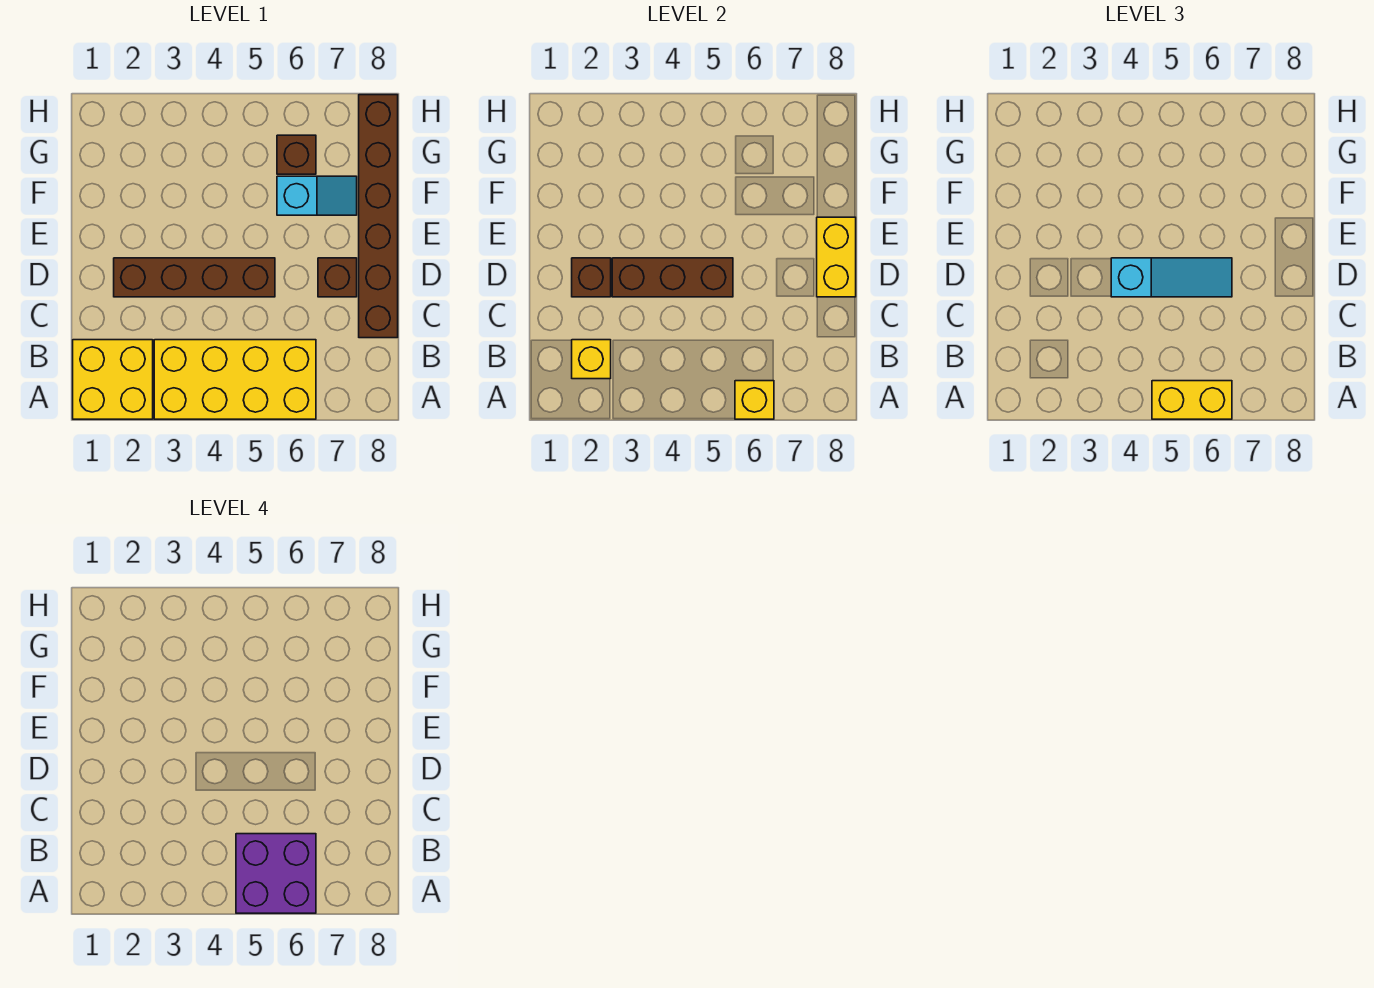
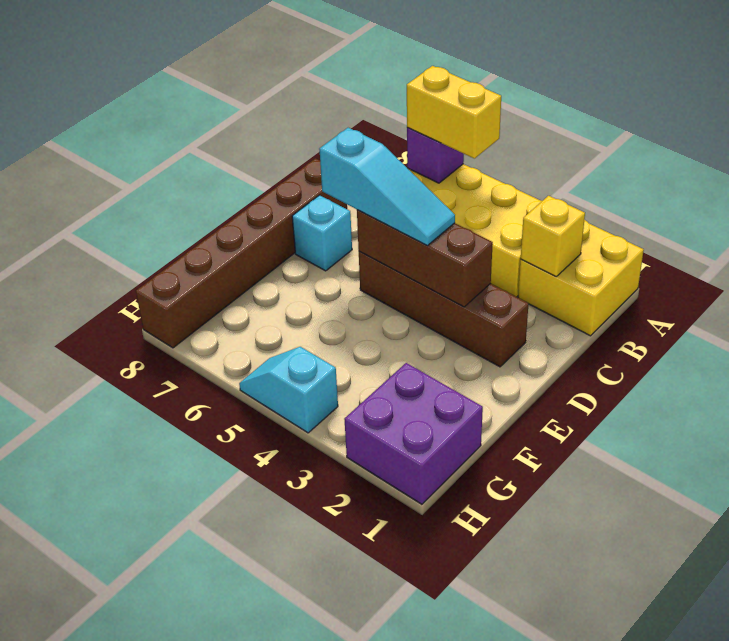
purple 2x2 brick [236,834,316,913] -> purple 2x2 brick moved to [344,363,483,504]
yellow 1x1 brick [735,381,774,419] -> purple 1x1 brick [407,128,464,183]
brown 1x1 brick [572,258,611,297] -> none
cyan 1x3 slope [1111,258,1232,297] -> cyan 1x3 slope turned to [319,128,455,246]
brown 1x1 brick [318,258,357,297] -> cyan 1x1 brick [292,195,352,271]
yellow 1x2 brick [817,217,856,297] -> none
cyan 1x2 slope [277,176,357,215] -> cyan 1x2 slope moved to [239,347,338,433]
brown 1x1 brick [277,135,316,174] -> none

